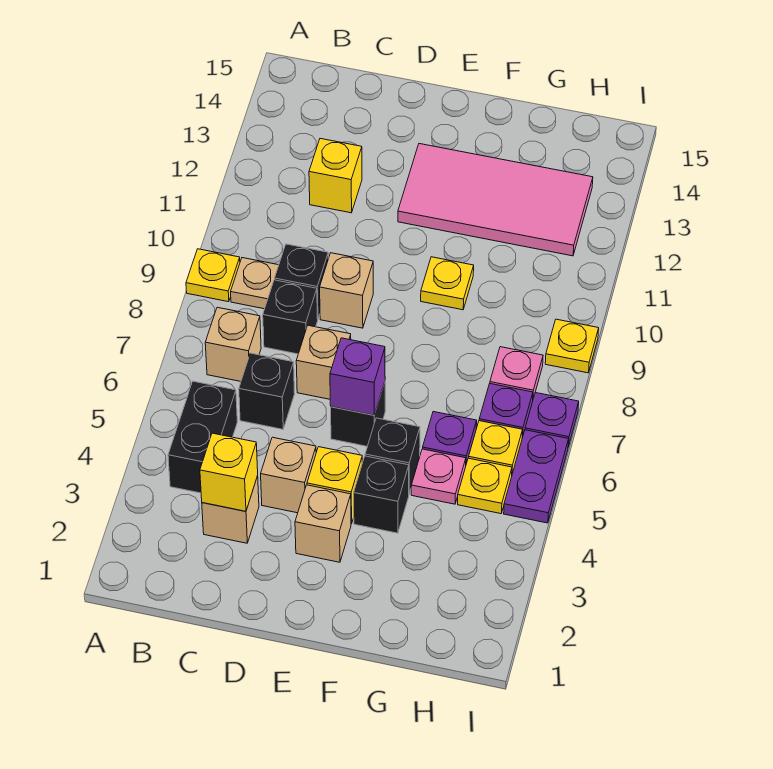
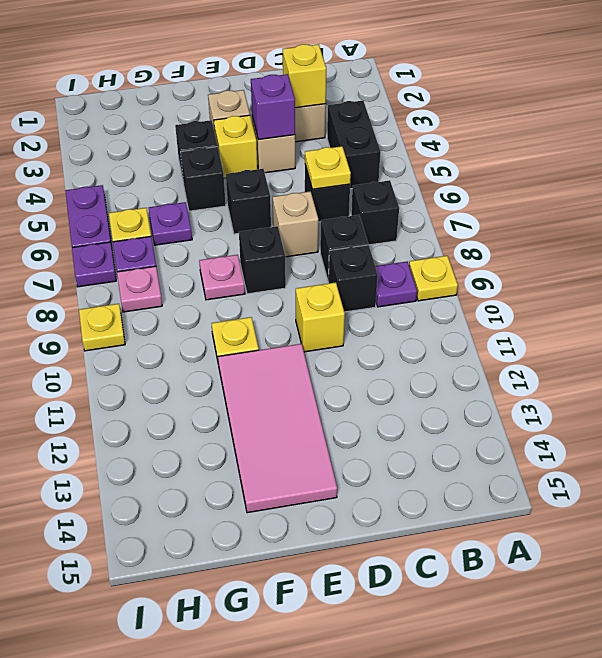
tan 1x1 brick [205,307,261,381] -> black 1x1 brick [351,180,399,245]
tan 1x1 plate [231,258,279,309] -> purple 1x1 plate [375,262,417,307]
yellow 1x1 brick [309,139,362,213] -> yellow 1x1 brick moved to [296,282,345,352]
tan 1x1 brick [320,253,373,328] -> none
purple 1x1 brick [330,338,385,415] -> purple 1x1 brick moved to [251,74,295,140]
none -> black 1x1 brick [239,226,286,294]
pink 2x4 tile [398,144,593,256] -> pink 2x4 tile turned to [218,344,337,513]
pink 1x1 plate [411,449,466,504] -> pink 1x1 plate moved to [199,255,245,300]
yellow 1x1 plate [458,458,512,514] -> yellow 1x1 plate moved to [305,146,351,189]

